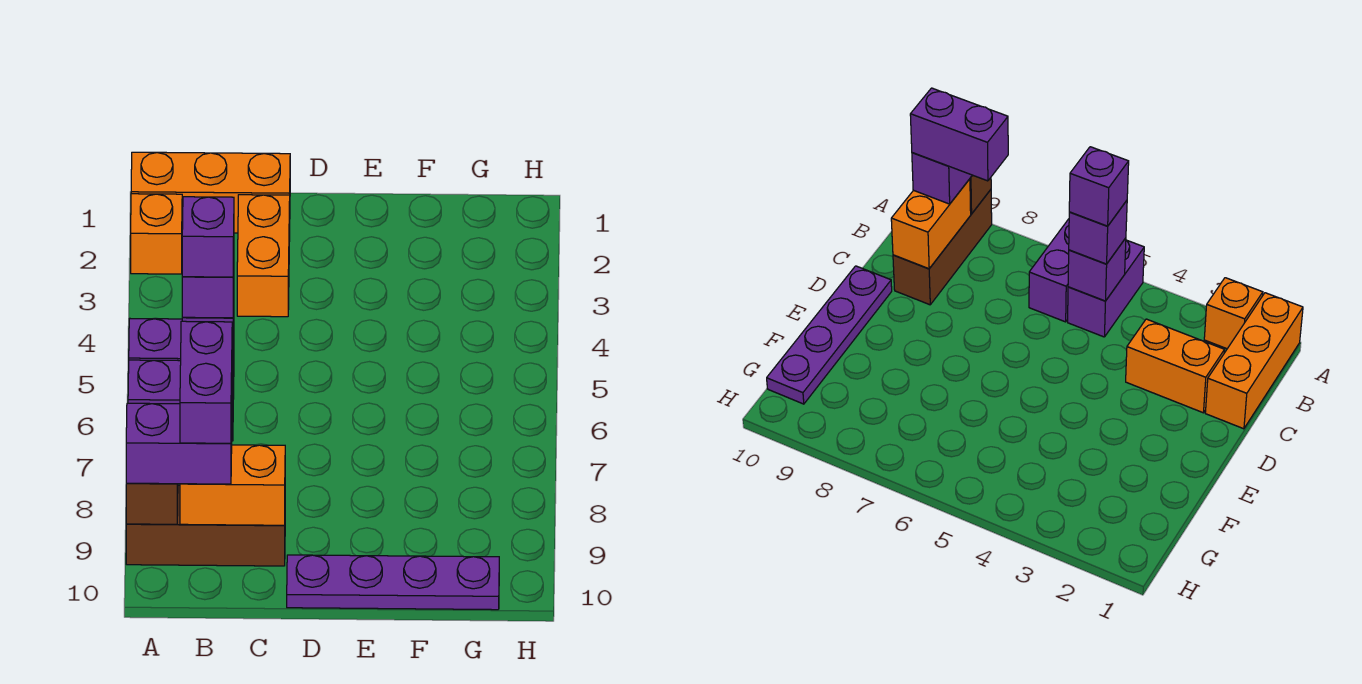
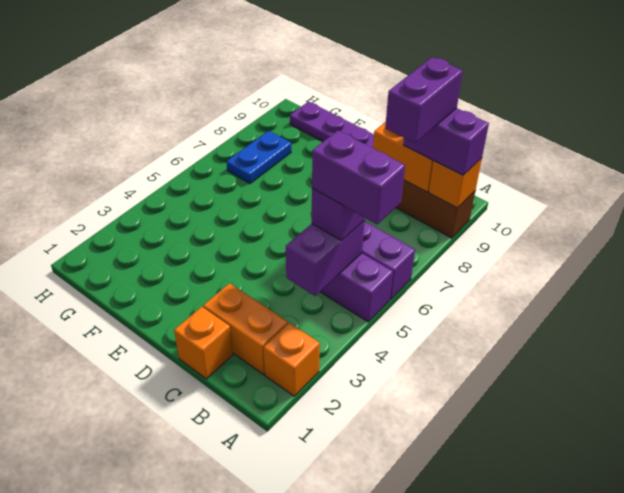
orange 1x3 brick [131,152,290,233] -> orange 1x1 brick [174,307,233,379]
brown 1x1 brick [126,483,178,524] -> orange 1x1 brick [429,158,482,208]
purple 1x1 brick [1068,238,1126,301] -> purple 1x2 brick [286,221,365,296]
purple 1x1 brick [182,197,234,277] -> purple 1x2 brick [312,131,405,224]
orange 1x2 brick [237,195,290,317] -> orange 1x2 brick turned to [203,283,288,375]
none -> blue 1x2 plate [227,131,291,184]

